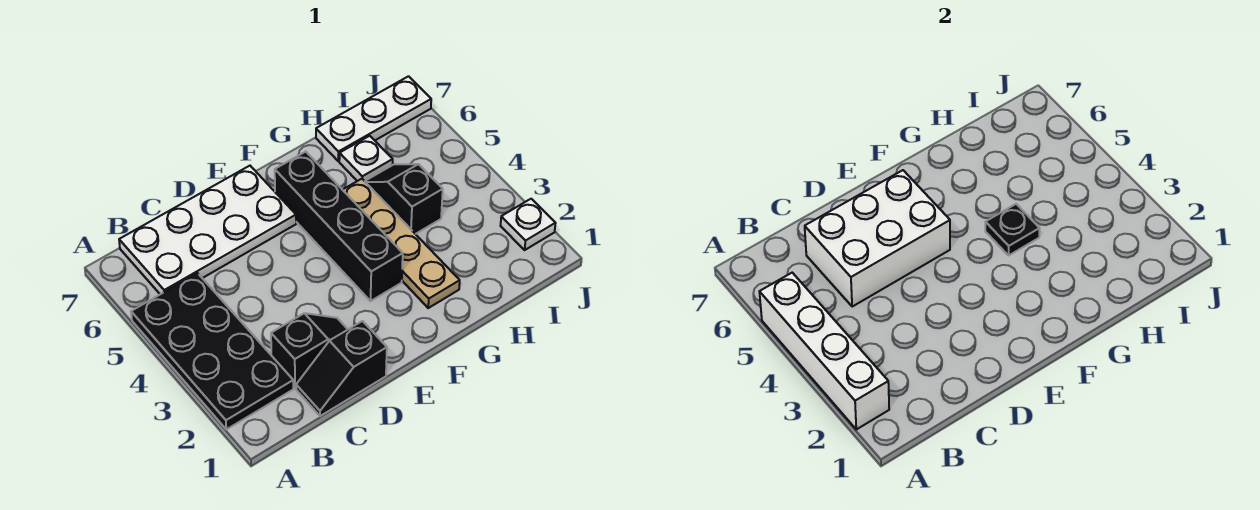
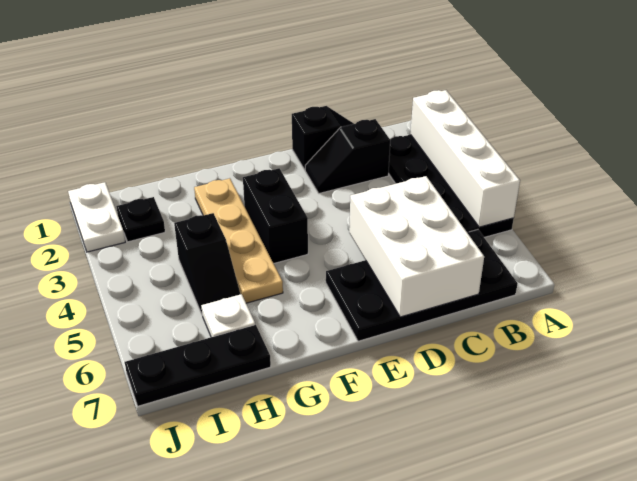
white 2x4 plate [119,166,296,294] -> black 2x4 plate [326,230,518,341]
white 2x3 brick [805,170,950,307] -> white 2x3 brick turned to [349,176,484,317]
black 1x4 brick [275,152,403,301] -> black 1x2 brick [243,168,308,263]
black 1x1 plate [985,204,1040,255] -> black 1x1 plate moved to [116,197,165,242]
white 1x3 plate [316,76,431,161] -> black 1x3 plate [125,325,271,406]
white 1x1 plate [501,199,556,250] -> white 1x2 plate [68,182,125,252]

